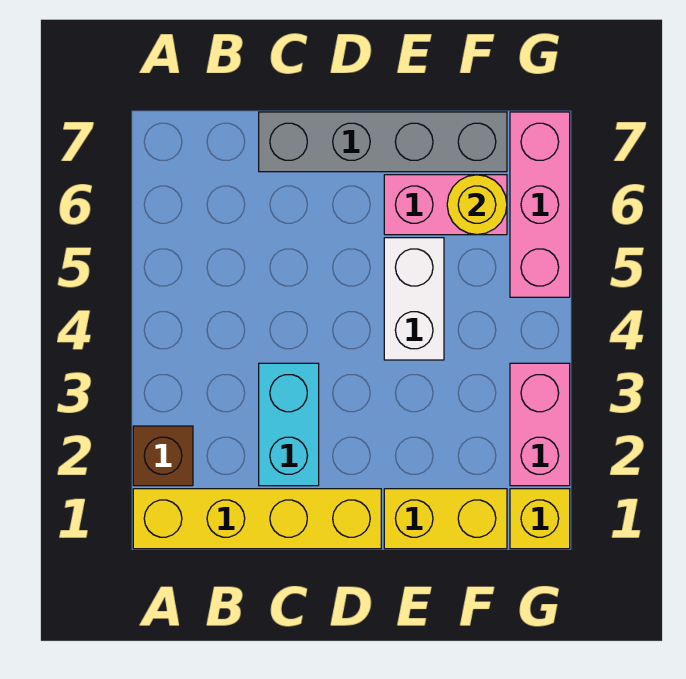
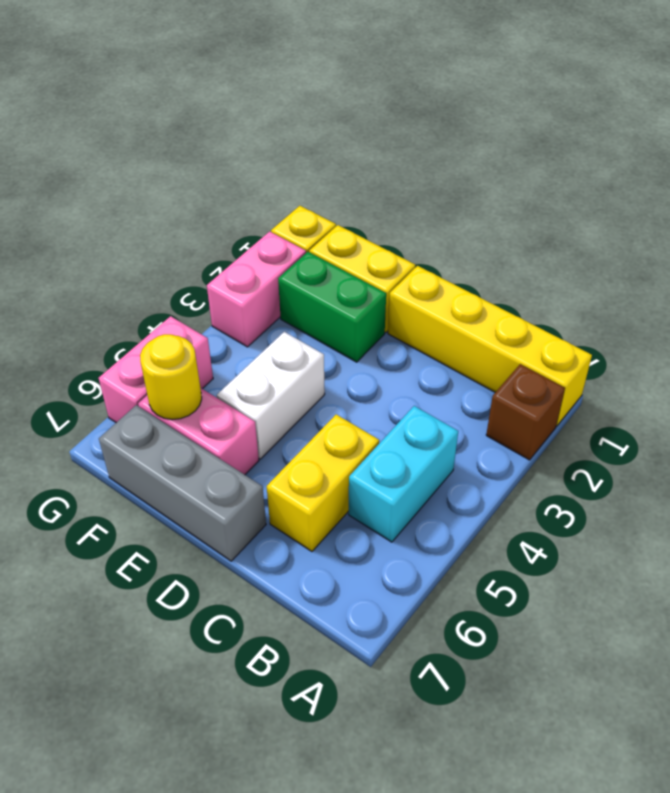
cyan 1x2 brick [259,363,319,486] -> cyan 1x2 brick moved to [349,406,458,542]
none -> yellow 1x2 brick [267,414,379,551]
grey 1x4 brick [259,112,507,172] -> grey 1x3 brick [99,405,266,561]
none -> green 1x2 brick [278,252,386,362]
pink 1x3 brick [510,112,570,297] -> pink 1x2 brick [99,316,213,423]

